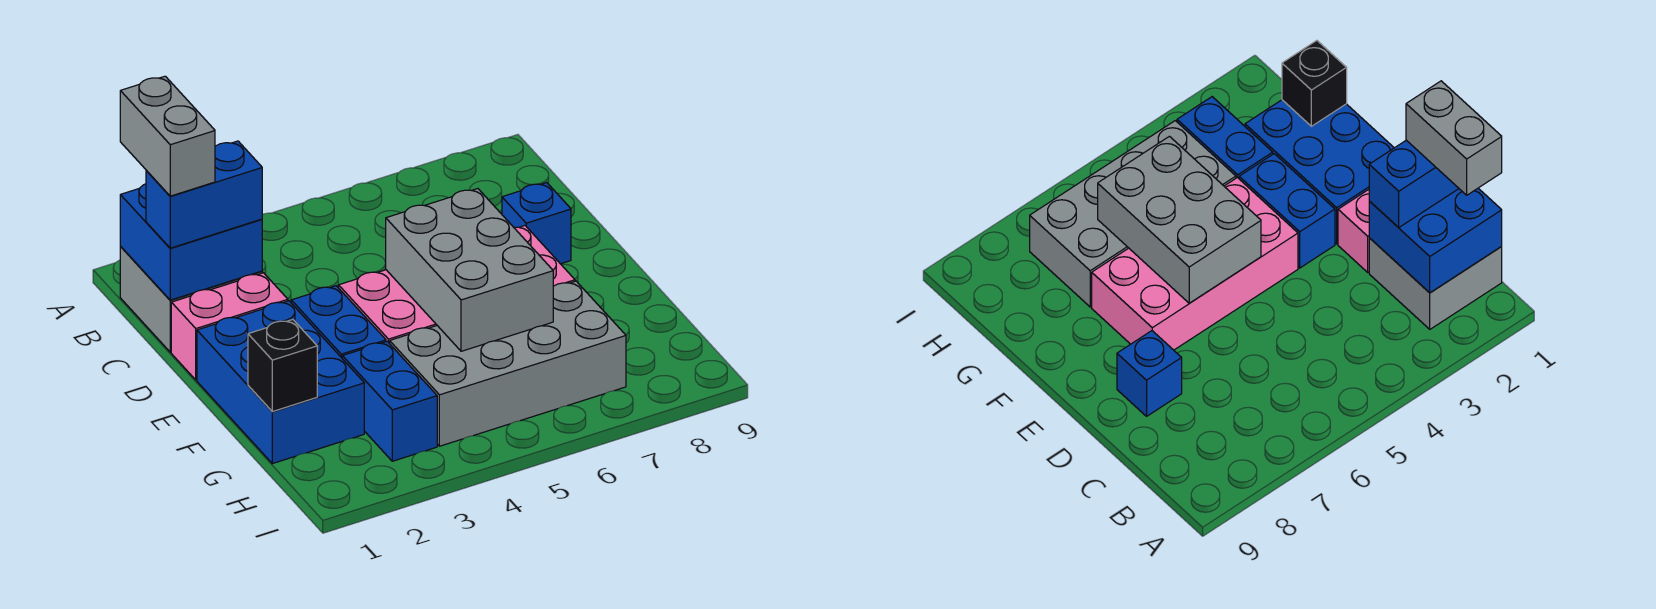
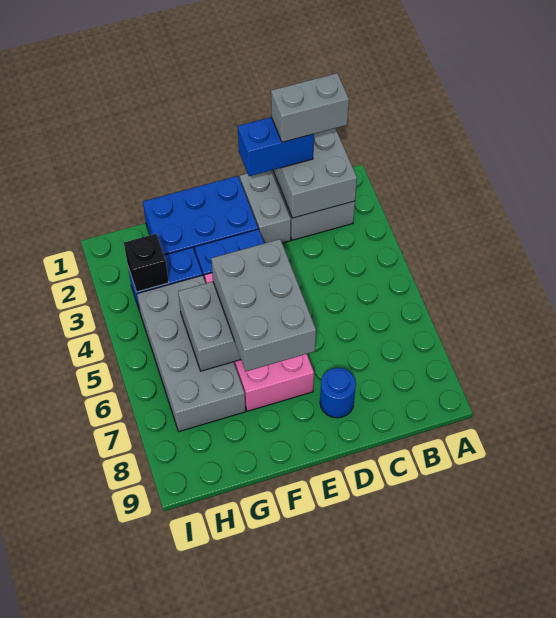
blue 2x2 brick [120,184,262,300] -> grey 2x2 brick [273,128,357,218]
blue 1x2 brick [146,141,262,248] -> blue 1x2 brick turned to [238,117,314,176]
pink 1x2 brick [171,273,288,380] -> grey 1x2 brick [240,170,291,243]
blue 1x1 brick [502,183,571,264] -> blue 1x1 round brick [320,368,356,418]
none -> grey 2x3 brick [211,239,316,371]
black 1x1 brick [248,320,317,412] -> black 1x1 brick moved to [124,234,169,292]

